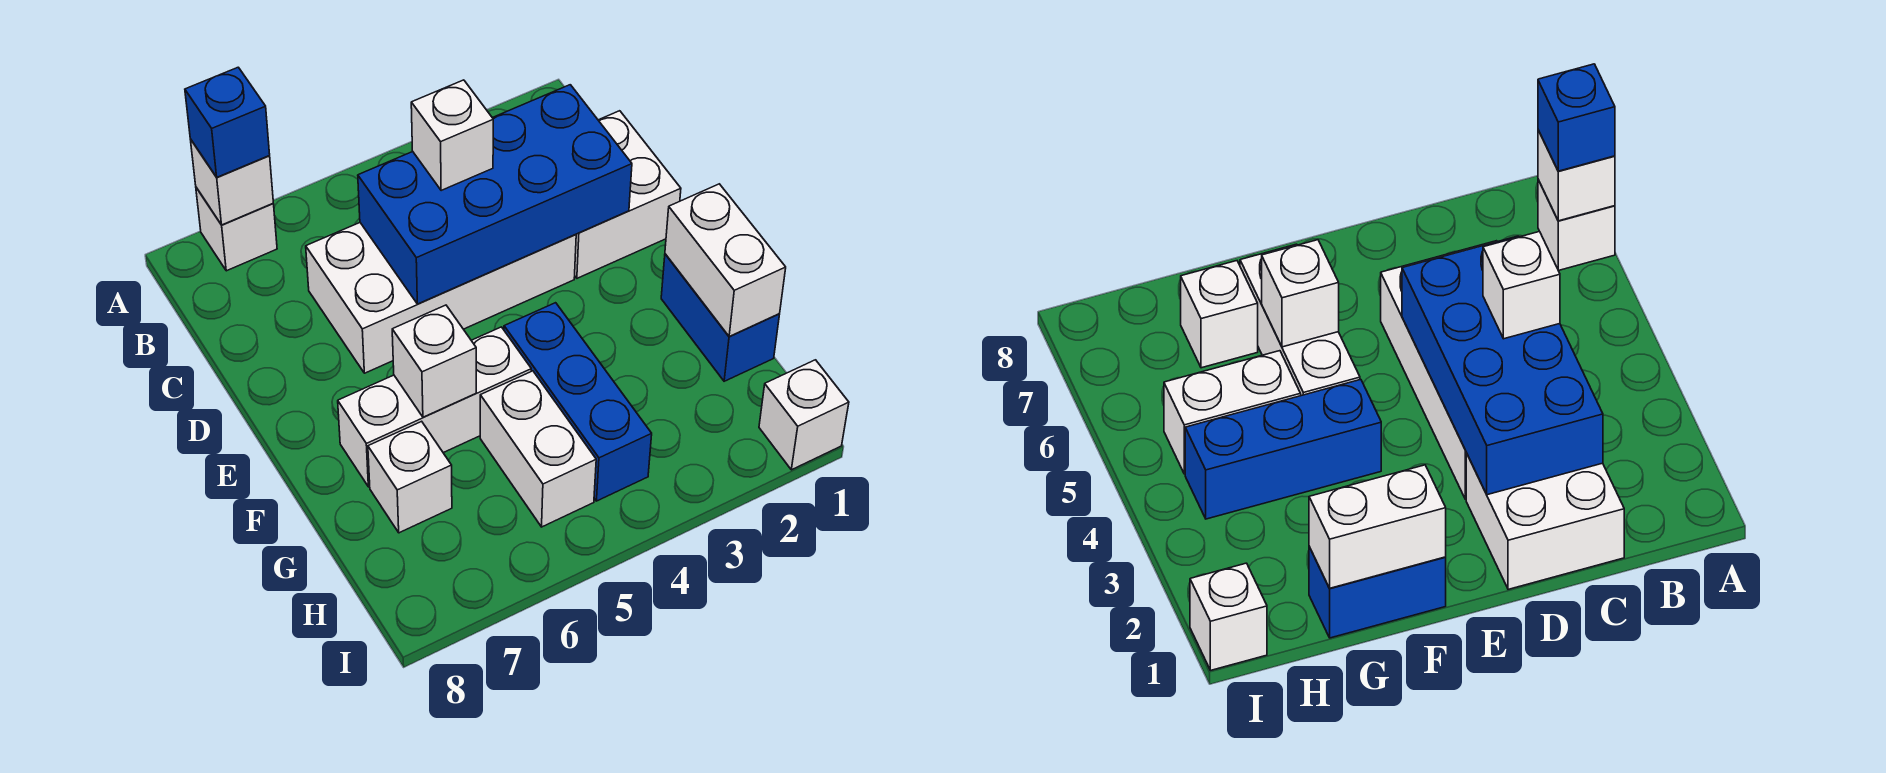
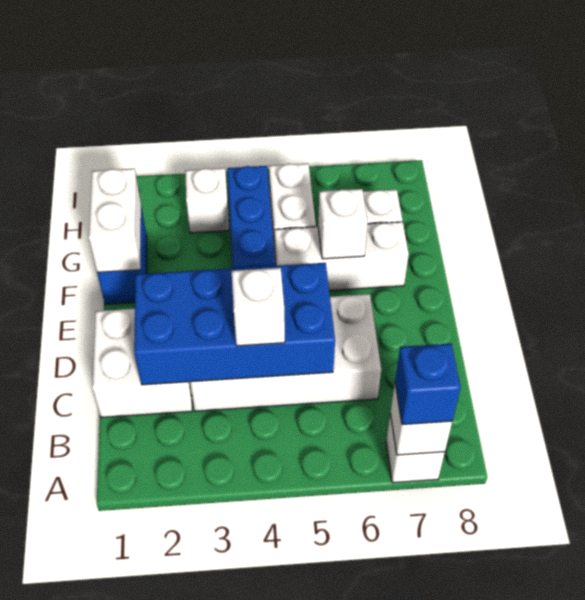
white 1x1 brick [759,360,849,470] -> white 1x1 brick moved to [185,168,229,233]

